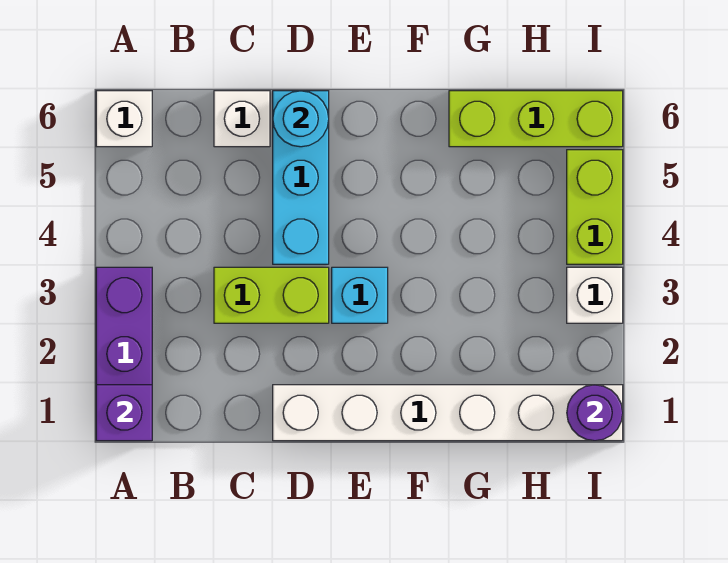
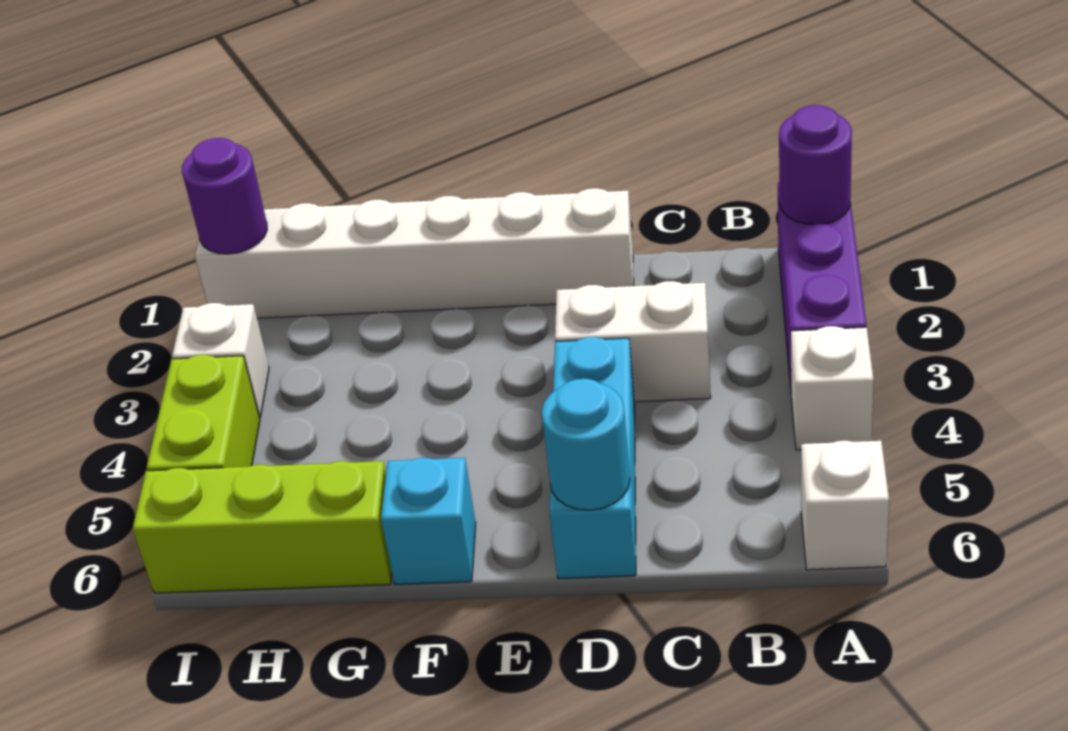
purple 1x1 brick [96,385,152,441] -> purple 1x1 round brick [779,105,852,225]
lime 1x2 brick [214,267,329,323] -> white 1x2 brick [555,281,711,402]
white 1x1 brick [214,91,270,147] -> white 1x1 brick moved to [791,326,874,450]
cyan 1x1 brick [332,267,388,323] -> cyan 1x1 brick moved to [381,458,476,584]

